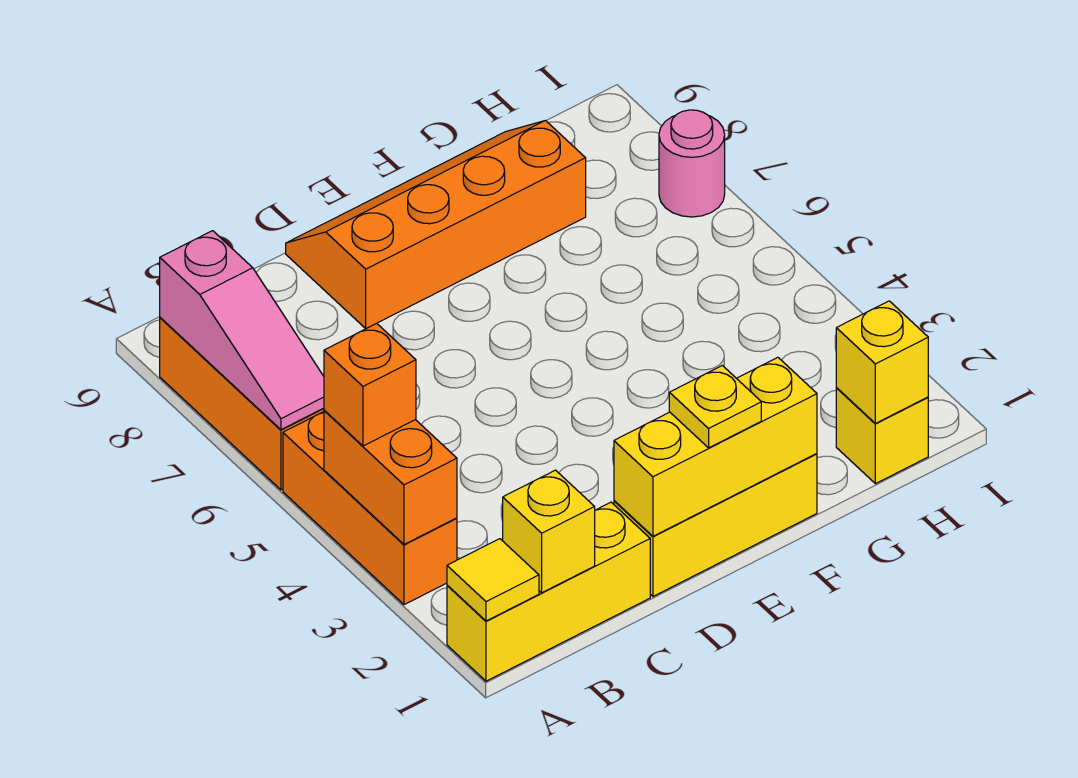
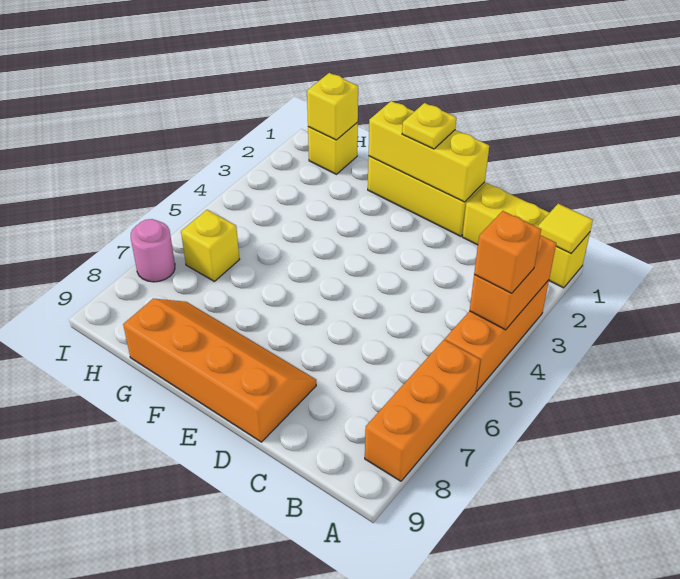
pink 1x3 slope [160,231,324,430] -> none
yellow 1x1 brick [503,470,595,593] -> yellow 1x1 brick moved to [181,210,240,281]
orange 2x4 slope [286,121,586,328] -> orange 2x4 slope turned to [123,299,316,442]

